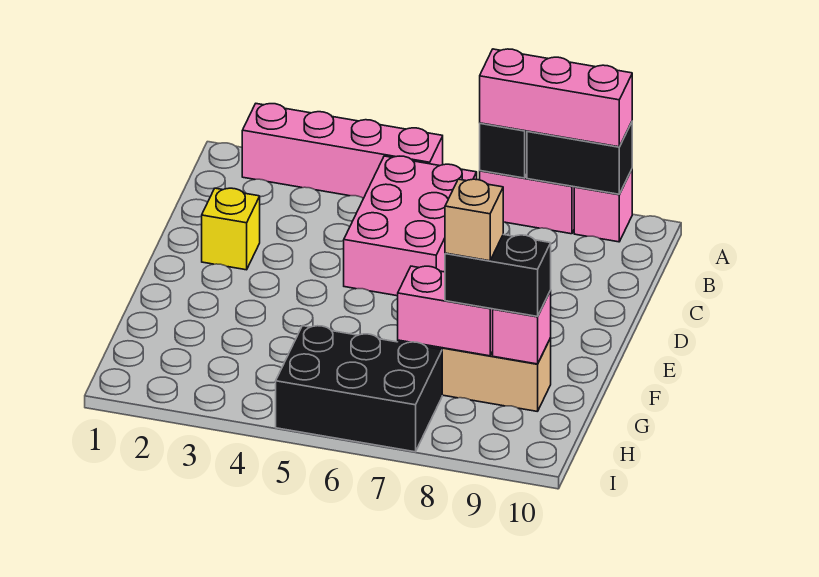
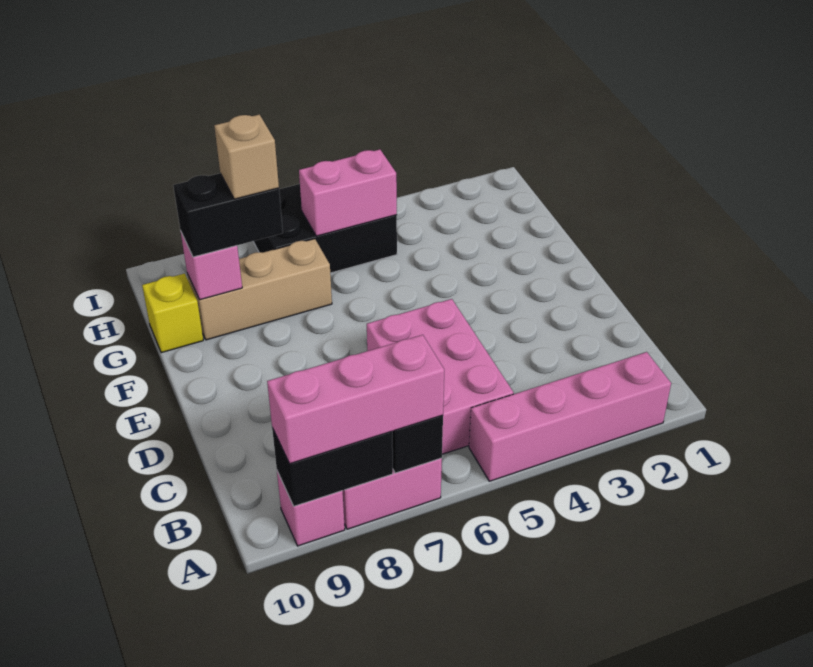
yellow 1x1 brick [202,188,260,270] -> yellow 1x1 brick moved to [142,273,203,353]
pink 1x2 brick [398,266,493,356] -> pink 1x2 brick moved to [299,149,397,236]

